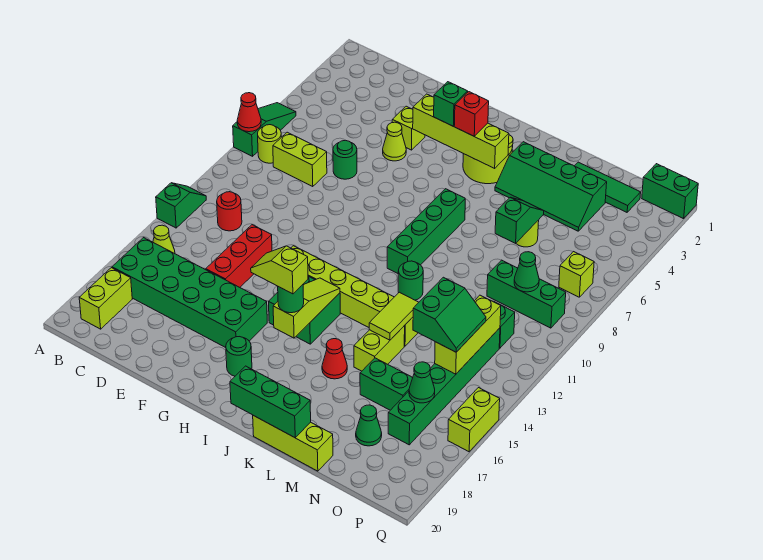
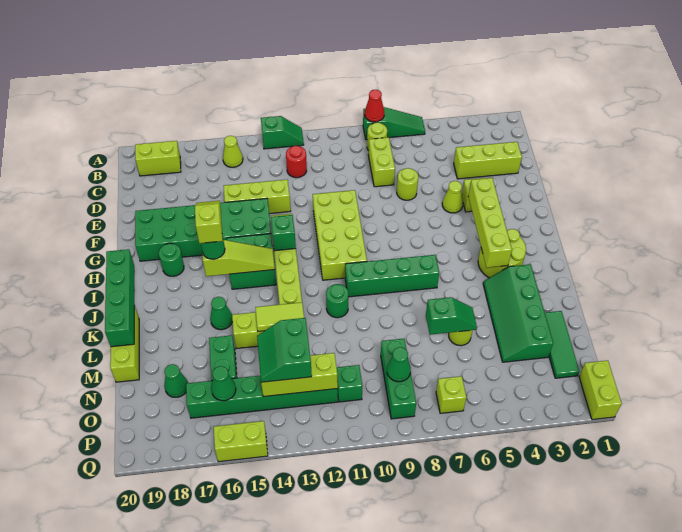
green 2x6 brick [112,238,267,348] -> green 2x6 brick turned to [135,198,271,261]
none -> lime 1x3 brick [454,142,522,179]
green 1x1 round brick [333,140,357,179] -> lime 1x1 round brick [397,168,418,200]
red 1x3 brick [206,225,272,287] -> lime 1x3 brick [224,180,291,214]
none -> lime 2x4 brick [313,190,367,280]
green 1x1 brick [434,82,468,126] -> green 1x1 brick moved to [271,215,296,251]
red 1x1 brick [454,92,489,136] -> none
green 1x3 brick [230,366,311,438] -> green 1x4 brick [105,249,134,347]
red 1x1 cone [322,339,347,379] -> green 1x1 cone [210,297,233,330]
green 2x2 slope [413,277,486,352] -> green 2x2 slope turned to [257,318,312,382]
green 1x2 brick [642,164,698,219] -> lime 1x2 brick [579,360,622,420]

